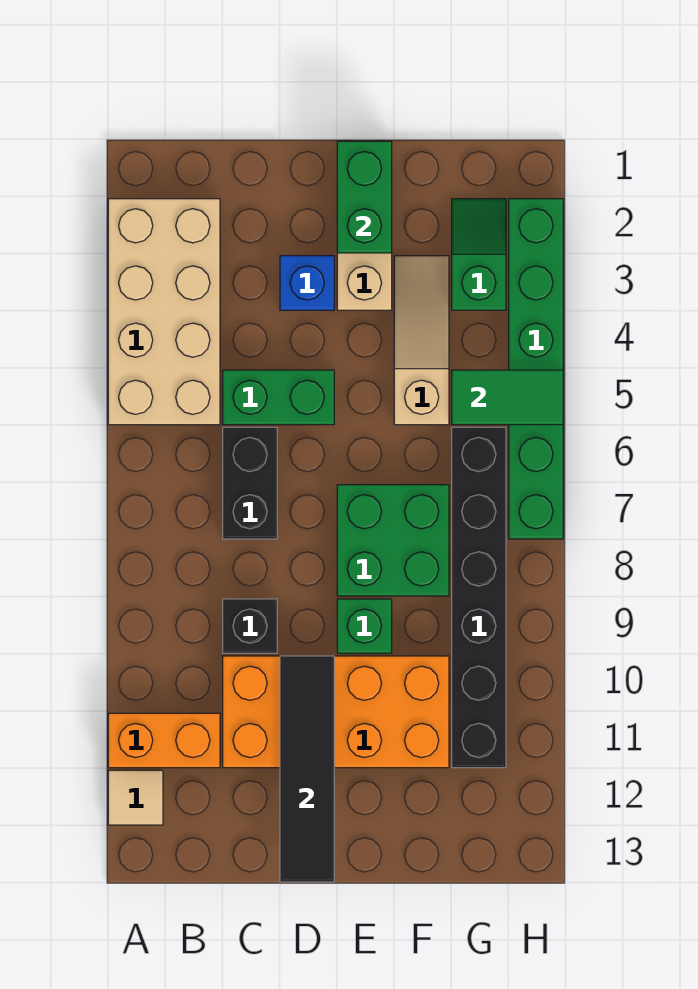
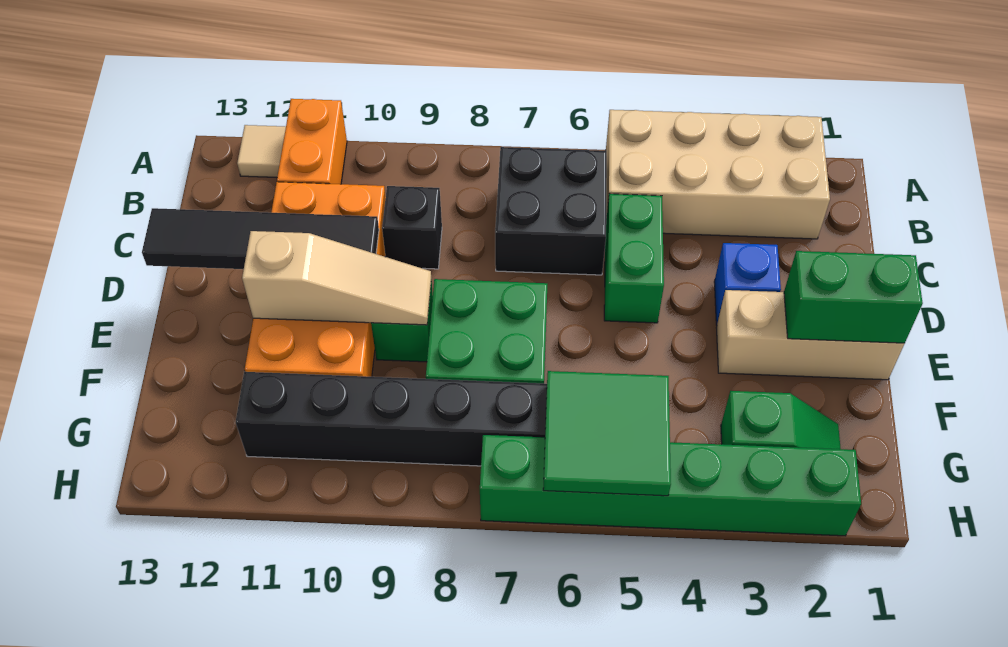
black 1x2 brick [223,427,277,539] -> black 2x2 brick [495,147,607,275]
tan 1x3 slope [394,256,449,425] -> tan 1x3 slope moved to [242,231,431,325]
green 1x2 tile [452,370,563,425] -> green 2x2 tile [543,371,671,496]

